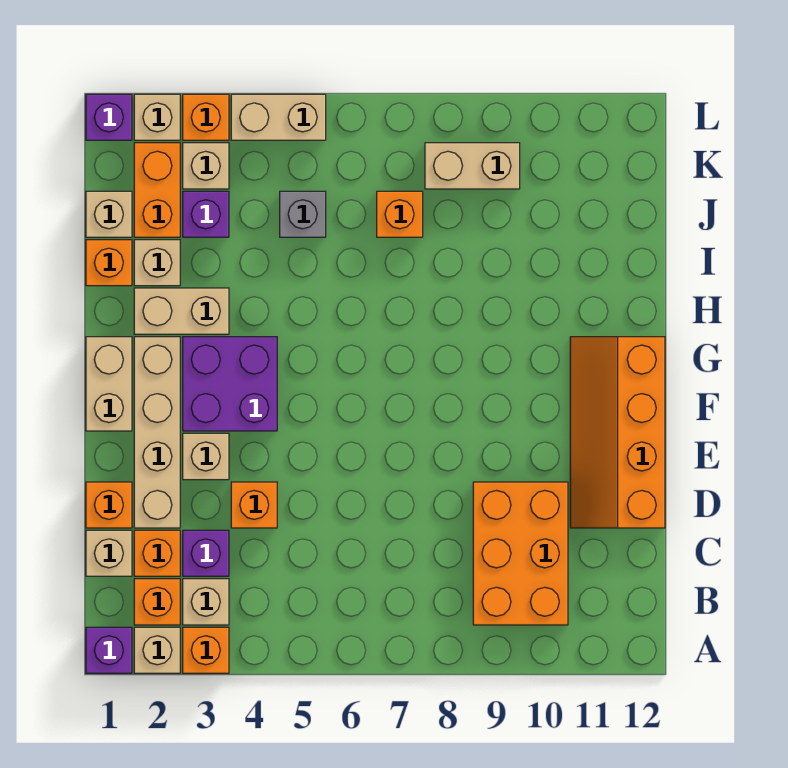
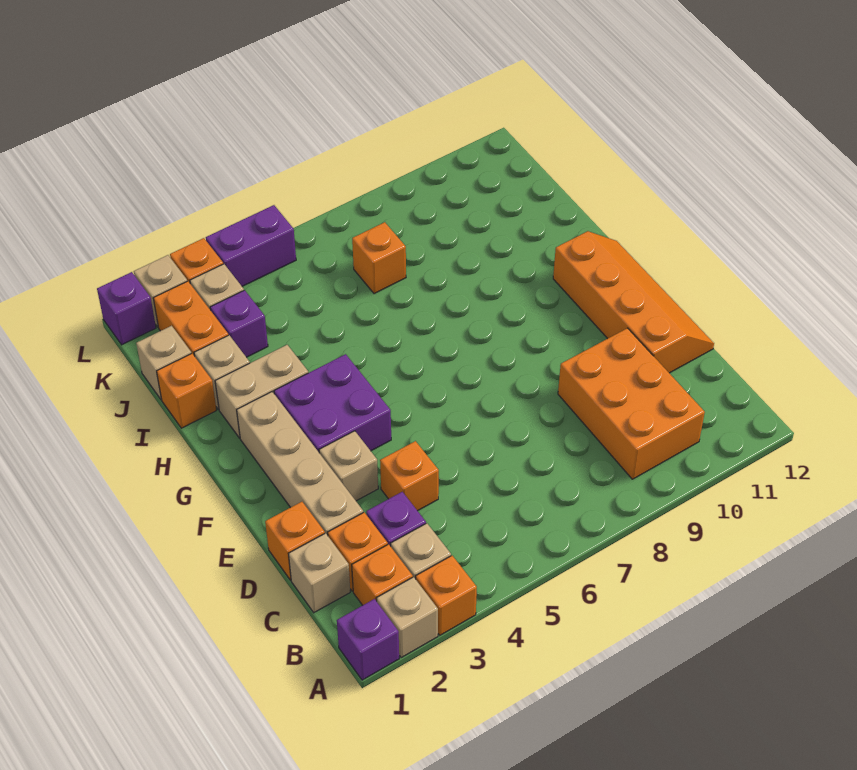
orange 2x4 slope [570,337,665,528] -> orange 2x4 slope turned to [553,231,714,373]
tan 1x2 brick [86,337,132,431] -> none
grey 1x1 brick [280,191,326,237] -> none
tan 1x2 brick [425,143,520,189] -> none
tan 1x2 brick [231,94,326,140] -> purple 1x2 brick [206,205,296,286]

